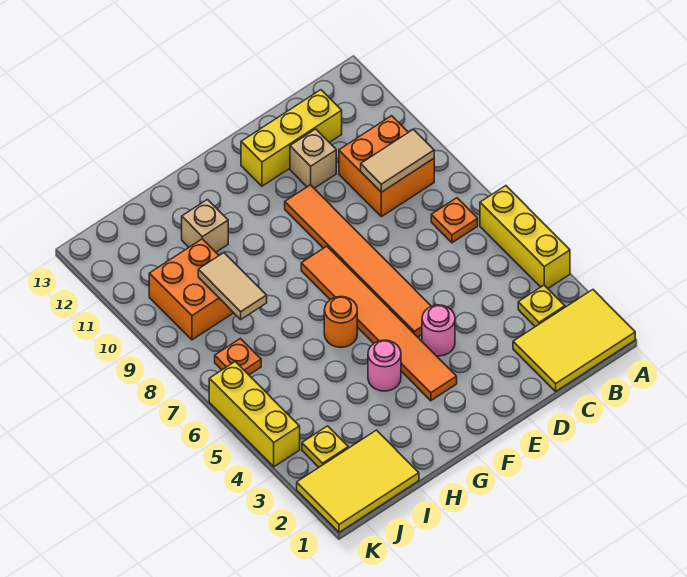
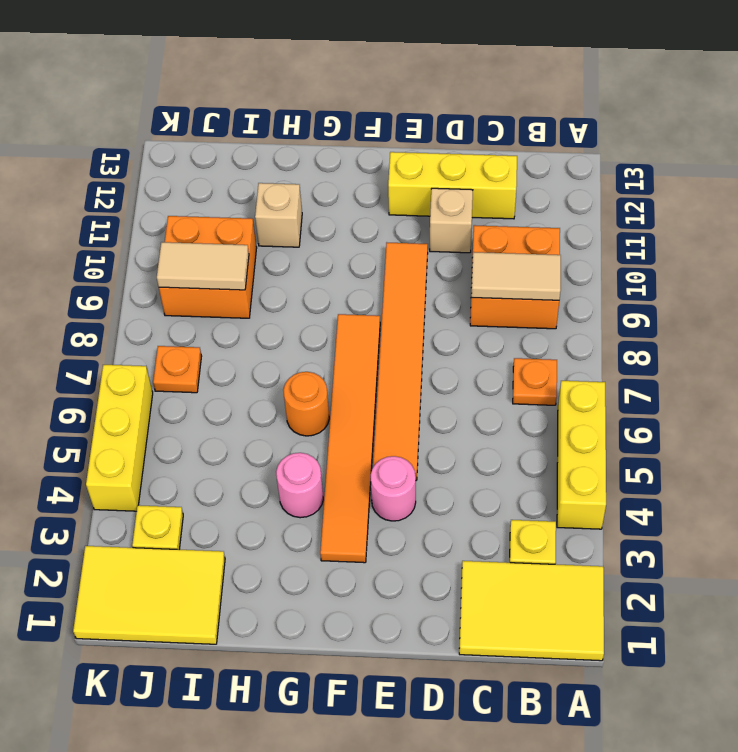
tan 1x2 tile [198,253,267,319] -> tan 1x2 tile turned to [157,242,249,290]

